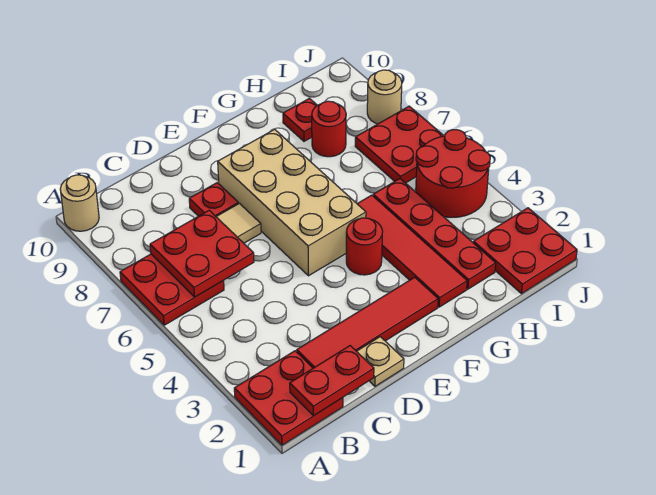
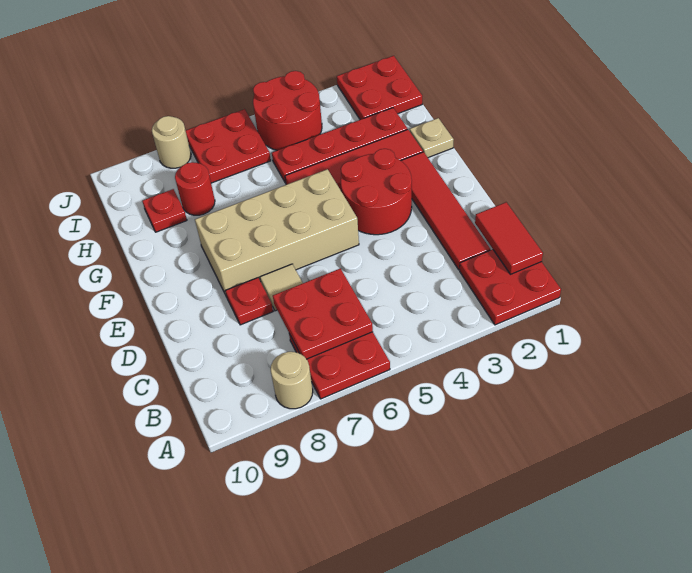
tan 1x1 round brick [60,175,99,231] -> tan 1x1 round brick moved to [271,352,313,409]
red 1x2 plate [290,346,374,416] -> red 1x2 tile [475,202,543,274]
tan 1x1 plate [357,337,404,386] -> tan 1x1 plate moved to [410,118,454,158]
red 1x1 round brick [346,218,383,275] -> red 2x2 round brick [341,149,412,235]

